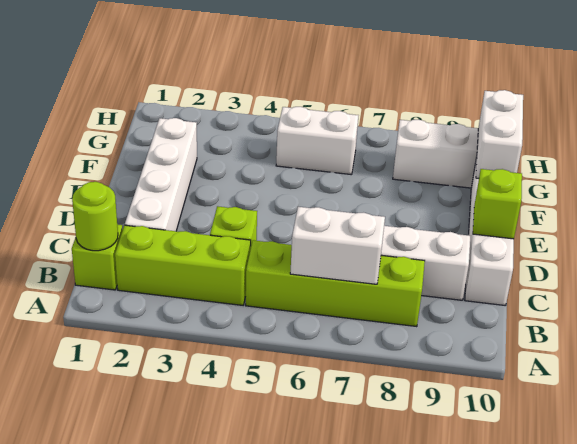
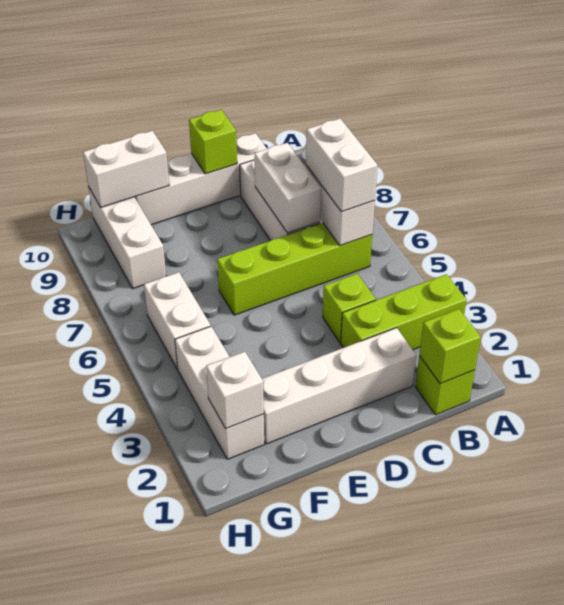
lime 1x1 round brick [72,182,118,251] -> lime 1x1 brick [419,309,481,384]
lime 1x3 brick [115,225,251,305] -> lime 1x3 brick turned to [341,274,467,350]
lime 1x4 brick [246,240,425,327] -> lime 1x4 brick turned to [217,223,372,315]
none -> white 1x2 brick [306,119,378,212]
none -> white 1x2 brick [255,143,321,233]
none -> white 1x3 brick [175,326,264,459]
none -> white 1x1 brick [206,352,264,428]

